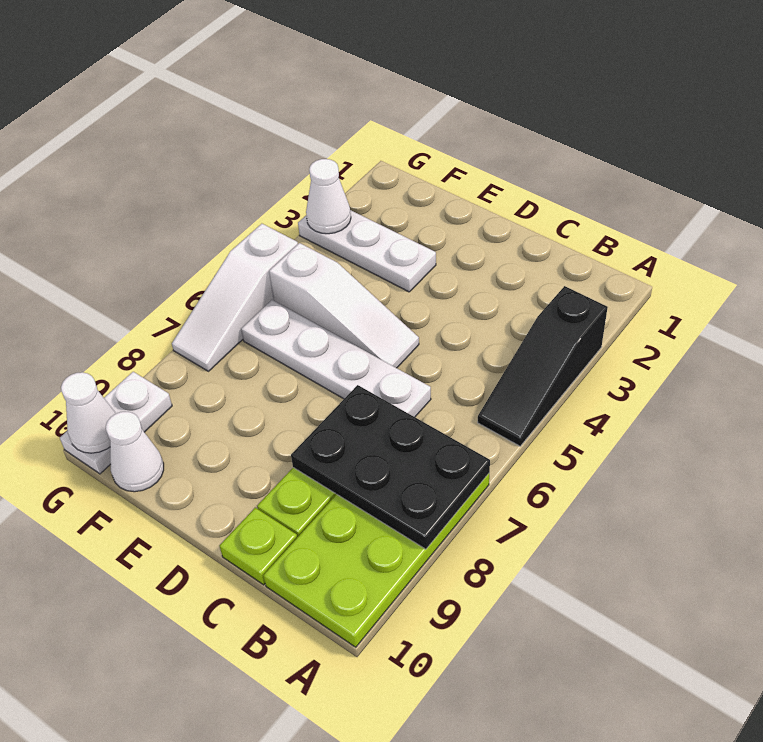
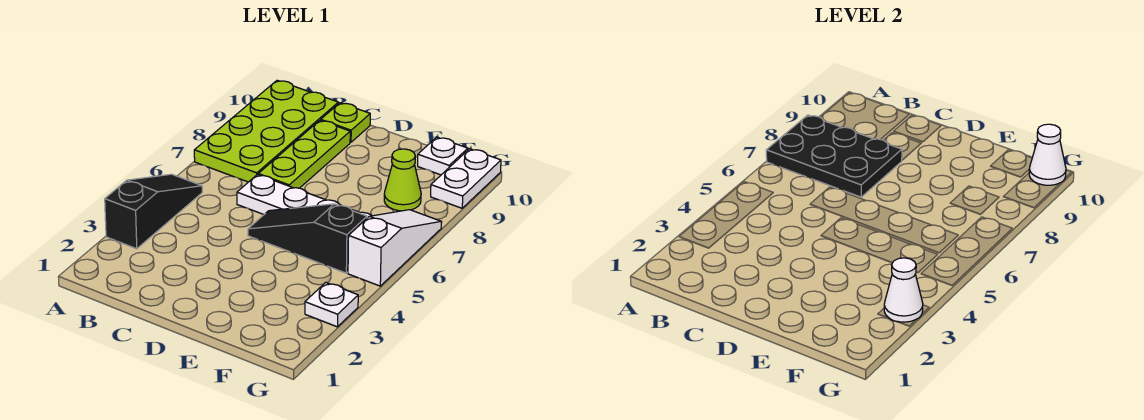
white 1x3 slope [269,243,419,368] -> black 1x3 slope [248,204,367,273]
white 1x3 plate [298,210,436,292] -> white 1x1 plate [305,283,358,327]
none -> lime 1x1 cone [384,149,421,211]
white 1x1 cone [106,412,164,492] -> white 1x1 plate [418,137,468,175]

